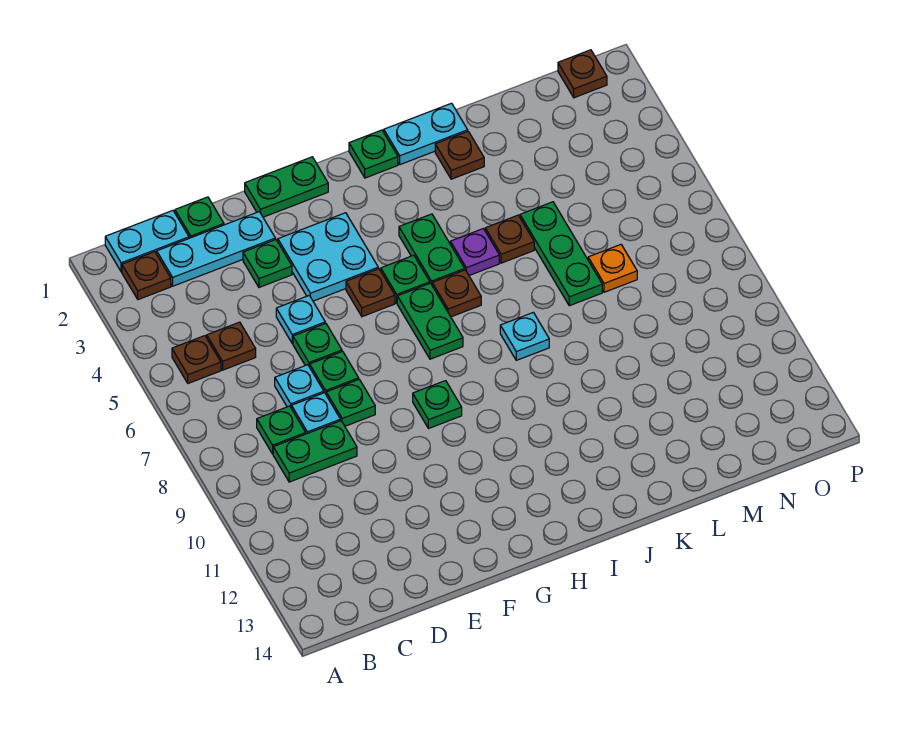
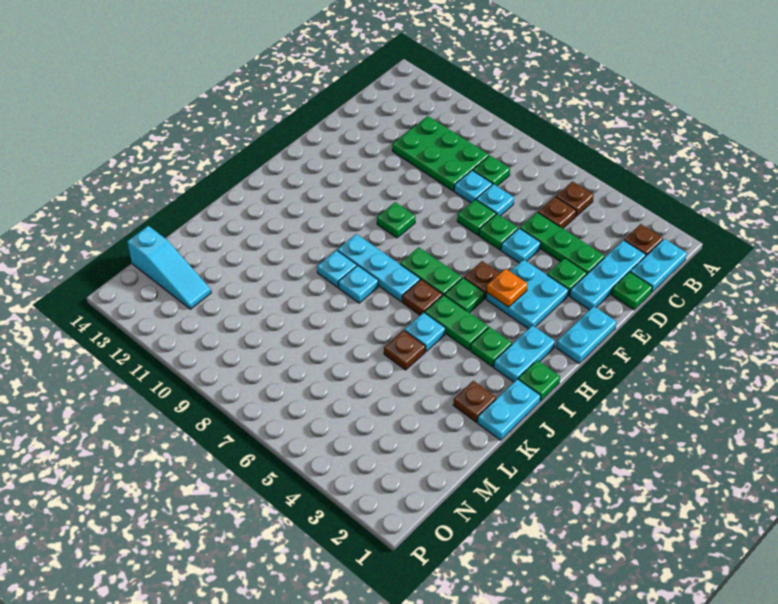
green 1x2 plate [273,421,357,482] -> green 2x3 plate [392,116,489,191]
green 1x1 plate [326,380,375,426] -> green 1x1 plate moved to [470,327,512,367]
green 1x2 plate [245,157,328,217] -> cyan 1x2 plate [556,306,617,363]
none -> cyan 1x2 plate [494,325,555,382]
none -> cyan 1x3 plate [337,234,420,302]
purple 1x1 plate [450,229,499,275] -> cyan 1x1 plate [405,312,445,352]
none -> cyan 1x1 plate [317,250,357,287]
green 1x3 plate [520,202,602,306] -> green 1x3 plate moved to [520,212,605,274]
orange 1x1 plate [588,245,637,292] -> orange 1x1 plate moved to [487,269,527,307]
none -> cyan 1x3 slope [127,226,211,309]
brown 1x1 plate [558,50,607,98] -> none

